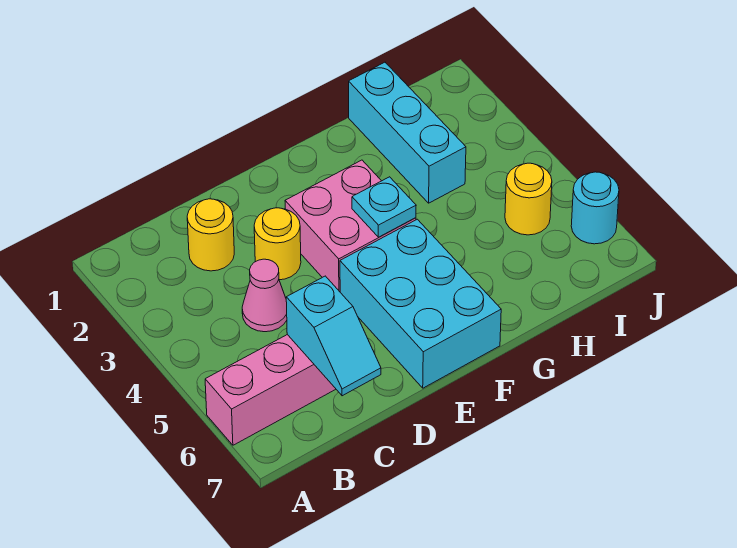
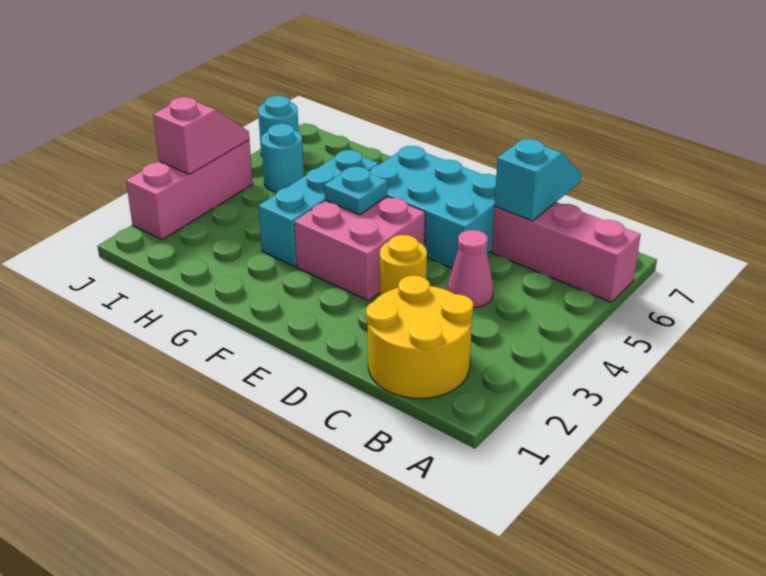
yellow 1x1 round brick [187,199,234,271] -> yellow 2x2 round brick [366,276,473,398]
cyan 2x3 brick [340,219,501,388] -> cyan 2x3 brick turned to [369,146,496,268]
cyan 1x3 brick [349,62,466,203] -> cyan 1x3 brick moved to [259,150,379,267]
yellow 1x1 round brick [505,163,552,235] -> cyan 1x1 round brick [261,124,304,192]
none -> pink 1x3 brick [126,140,253,240]
none -> pink 1x2 slope [153,97,249,174]

